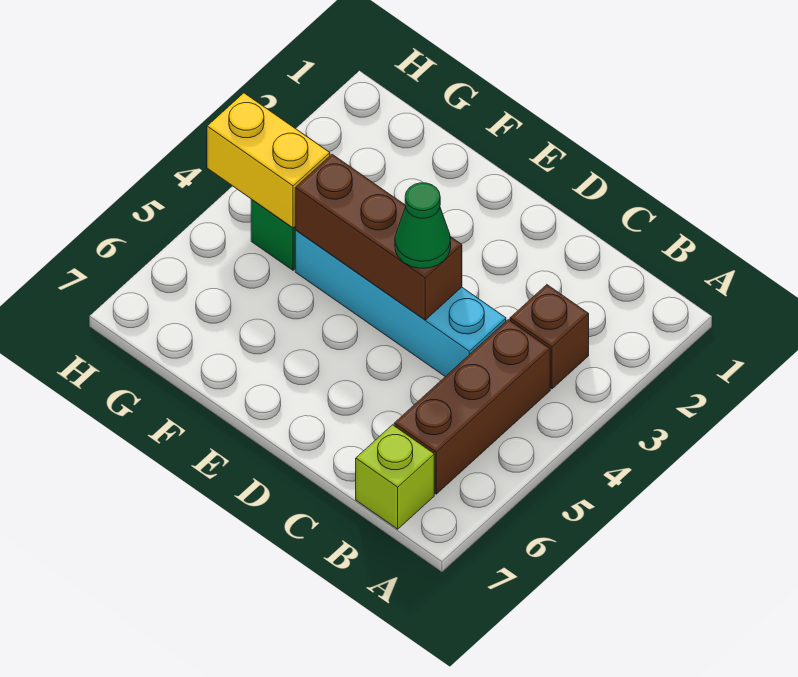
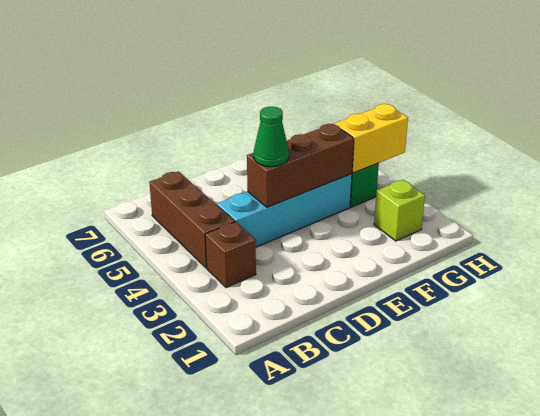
lime 1x1 brick [356,425,434,529] -> lime 1x1 brick moved to [374,180,425,241]

